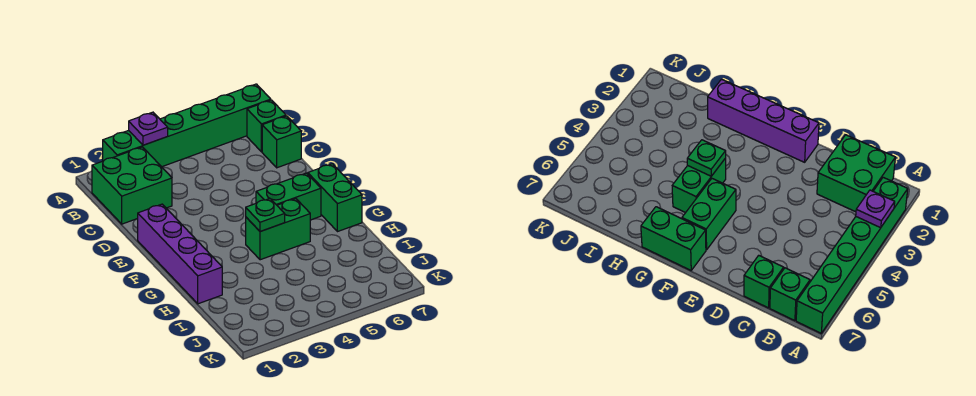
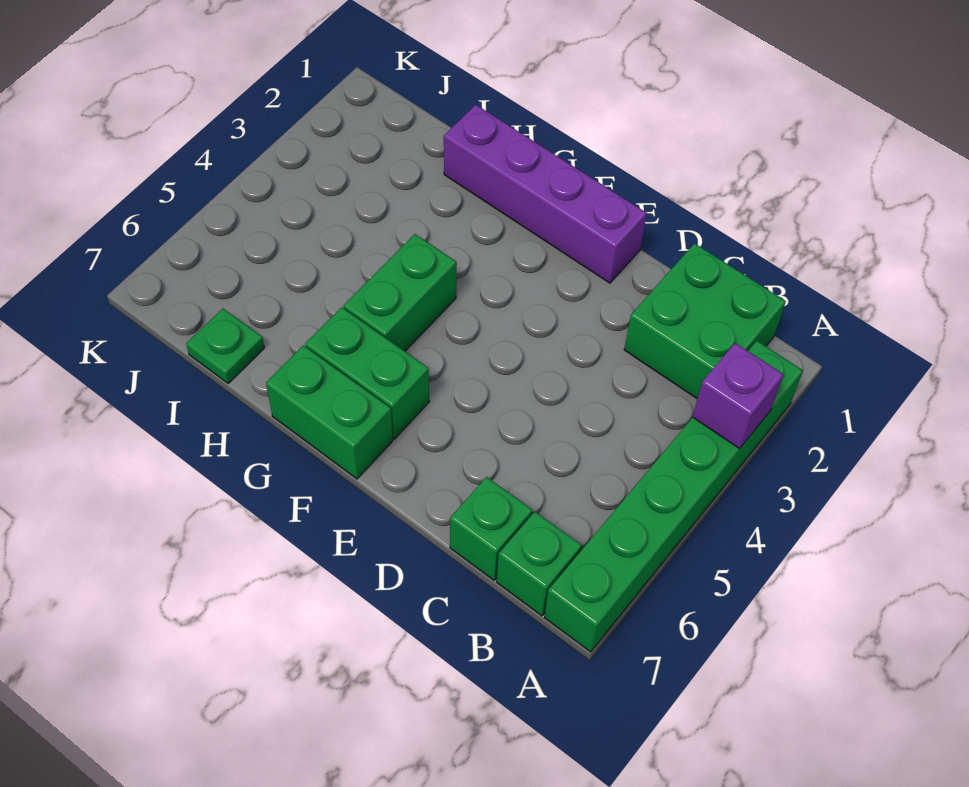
purple 1x1 plate [129,112,168,145] -> purple 1x1 brick [693,343,784,449]
green 1x2 brick [256,173,321,220] -> green 1x2 brick turned to [305,307,429,439]
green 1x1 plate [246,198,285,232] -> green 1x1 plate moved to [186,309,264,383]

